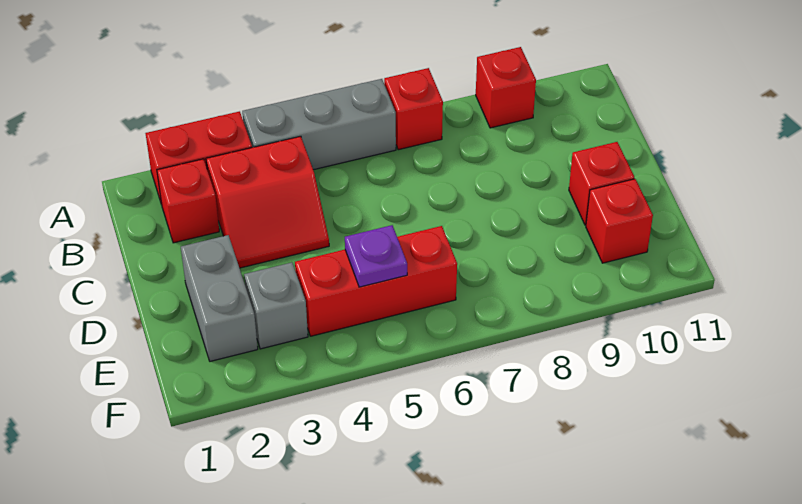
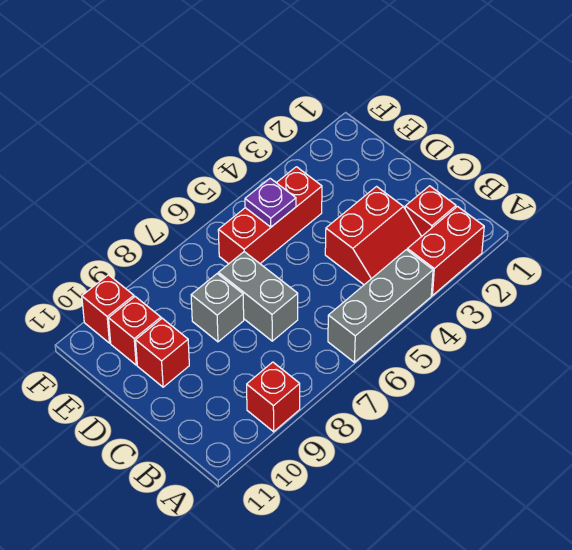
red 1x1 brick [384,68,443,150] -> red 1x1 brick moved to [82,275,134,343]
red 2x2 slope [206,136,329,268] -> red 2x2 slope turned to [325,187,422,285]
grey 1x2 brick [181,235,258,361] -> grey 1x2 brick moved to [218,252,298,341]
grey 1x1 brick [244,262,308,349] -> grey 1x1 brick moved to [191,274,244,342]

